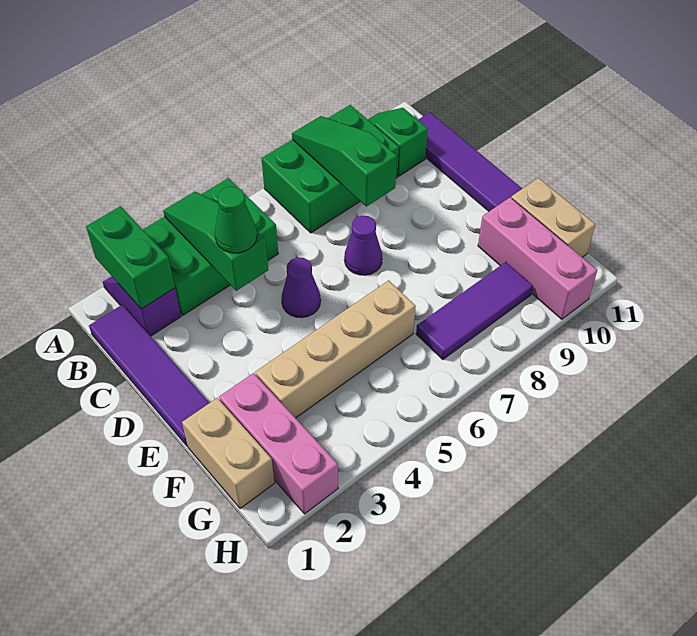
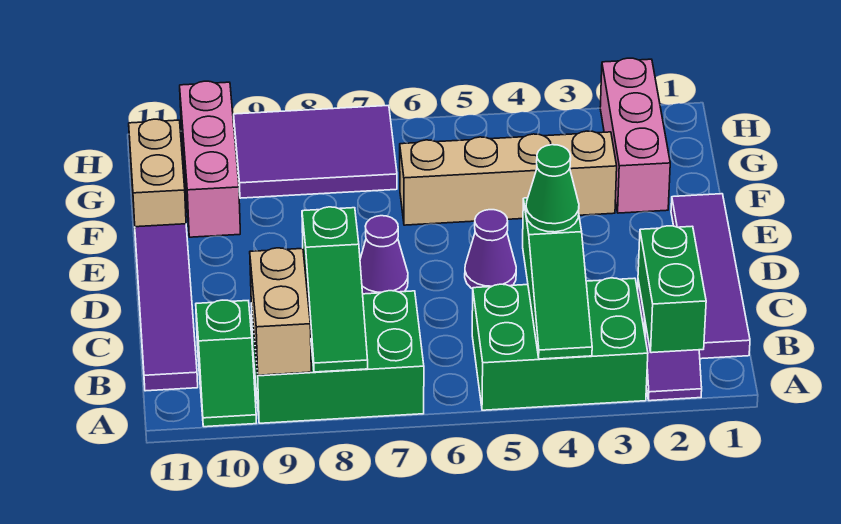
tan 1x2 brick [182,398,274,508] -> tan 1x2 brick moved to [250,248,311,375]
purple 1x3 tile [416,262,533,360] -> purple 2x3 tile [234,105,397,198]

